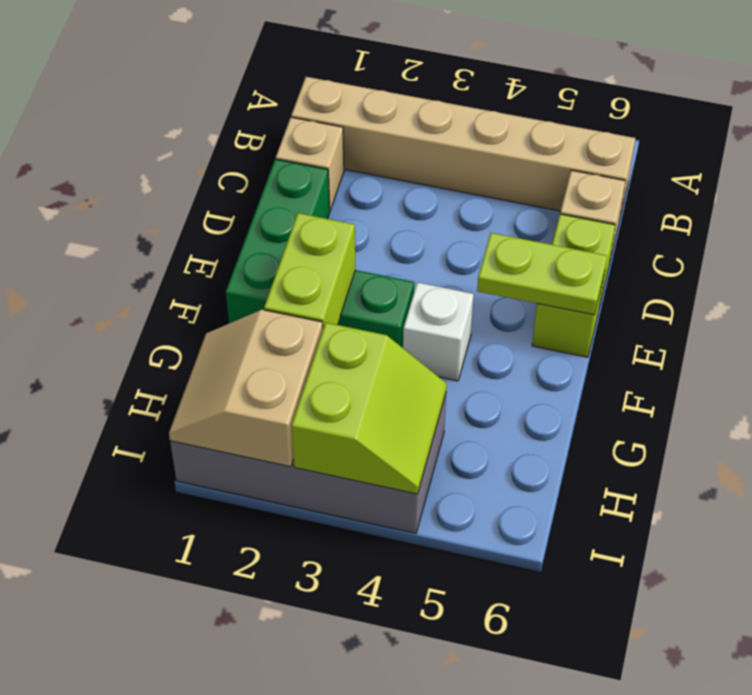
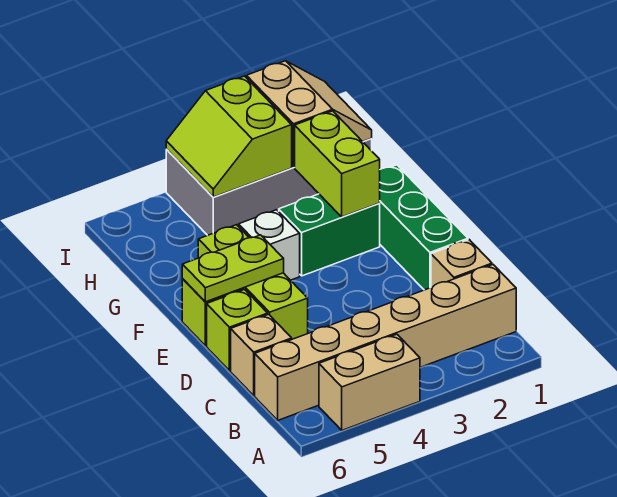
none -> tan 1x2 brick [319,334,420,430]
none -> lime 1x3 brick [198,225,308,339]

